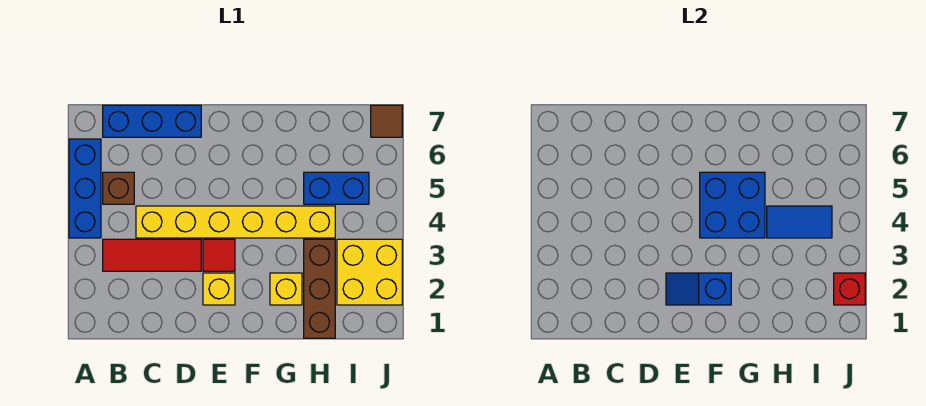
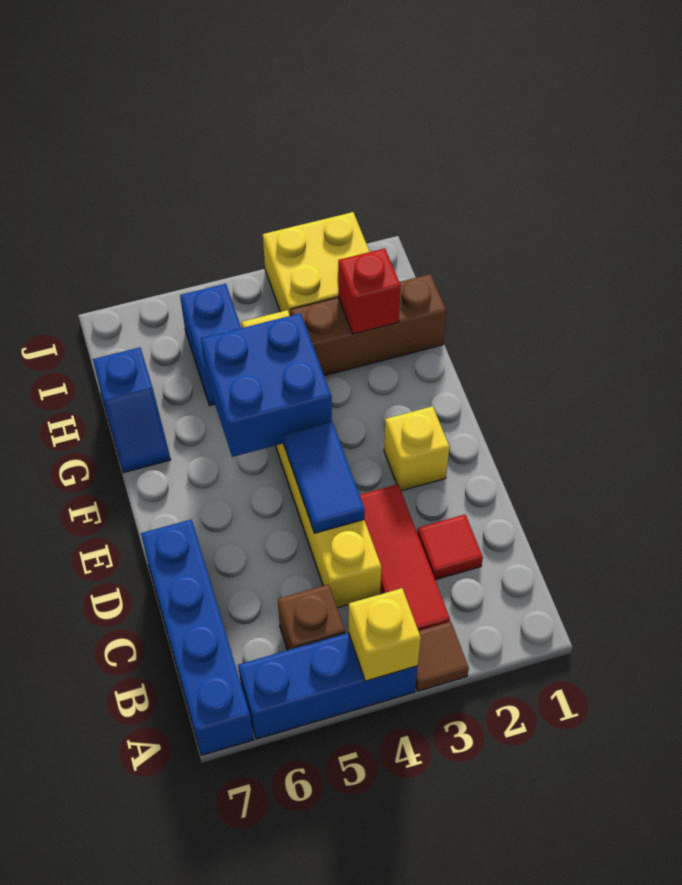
blue 1x3 brick [103,105,201,137] -> blue 1x4 brick [141,519,254,755]
blue 1x2 slope [666,273,731,305] -> blue 1x2 slope moved to [93,347,171,473]
red 1x1 tile [203,239,235,271] -> red 1x1 tile moved to [417,515,483,580]
yellow 1x1 brick [270,273,302,305] -> yellow 1x1 brick moved to [348,588,421,681]
blue 1x2 tile [767,206,832,238] -> blue 1x2 tile moved to [284,422,365,533]
red 1x1 brick [834,273,865,305] -> red 1x1 brick moved to [338,248,401,334]
brown 1x1 tile [371,105,402,137] -> brown 1x1 tile moved to [415,622,469,691]

